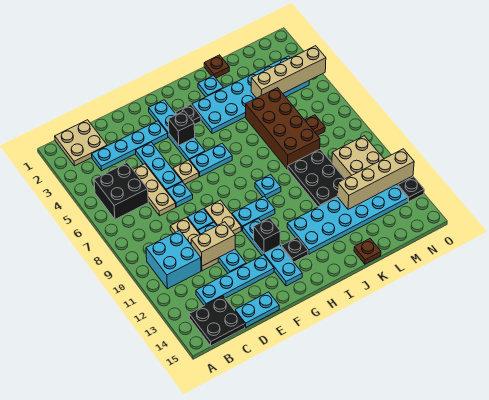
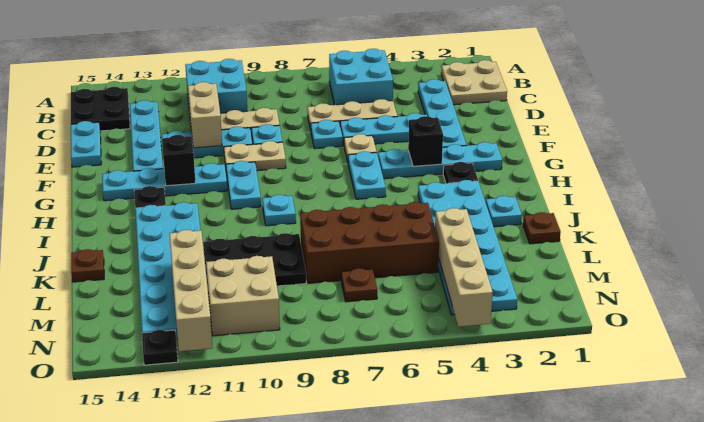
black 2x2 brick [94,163,148,219] -> cyan 2x2 brick [329,49,393,105]

